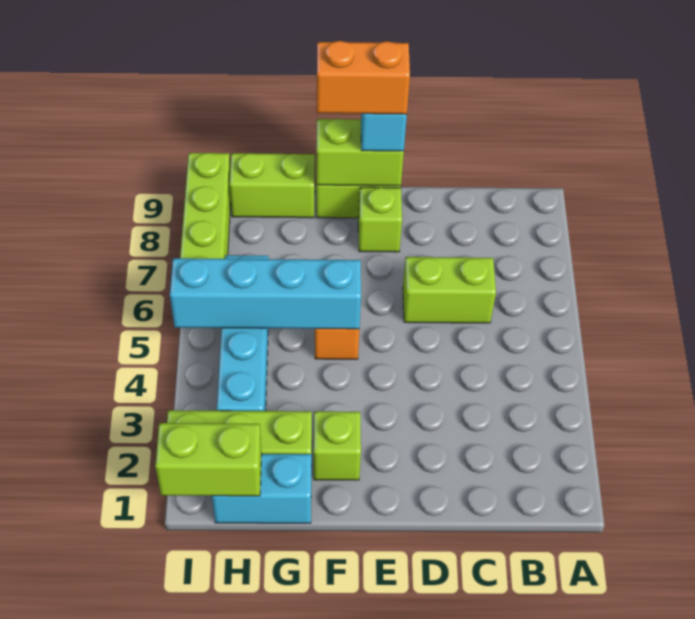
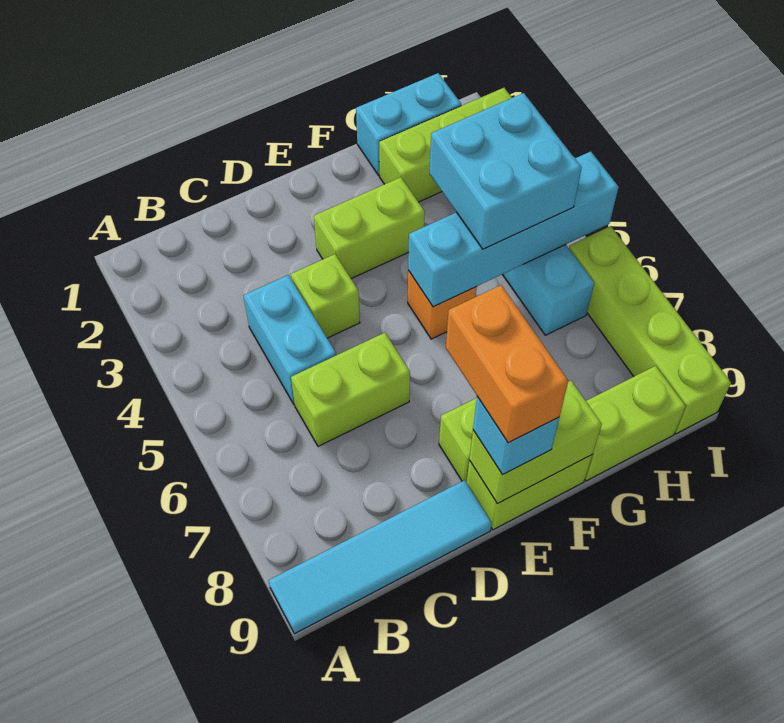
none -> cyan 1x4 tile [268,480,492,634]
none -> cyan 1x2 brick [243,275,336,405]
orange 1x2 brick [317,41,410,115] -> orange 1x2 brick turned to [446,285,568,443]
lime 1x1 brick [314,411,361,480] -> lime 1x1 brick moved to [291,254,360,338]
none -> cyan 2x2 brick [430,93,582,249]
lime 1x2 brick [155,423,262,496] -> lime 1x2 brick moved to [314,177,425,279]

